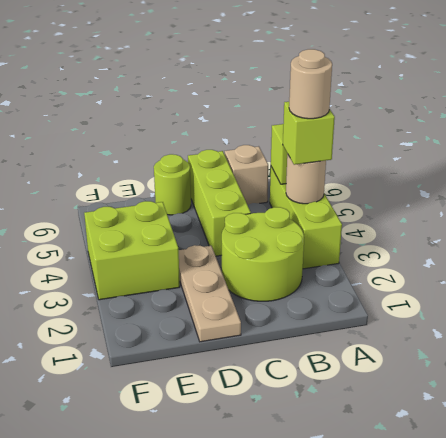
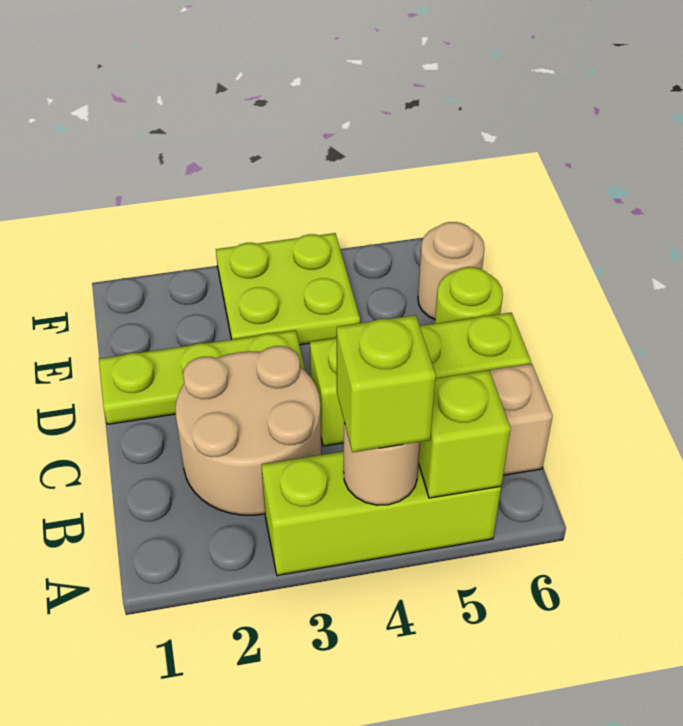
tan 1x1 round brick [289,49,332,119] -> tan 1x1 round brick moved to [418,222,484,319]
lime 2x2 round brick [222,207,304,301] -> tan 2x2 round brick [175,346,321,515]
tan 1x3 plate [179,245,241,342] -> lime 1x3 plate [99,330,305,424]
lime 2x2 brick [84,201,180,300] -> lime 2x2 plate [216,233,360,345]

